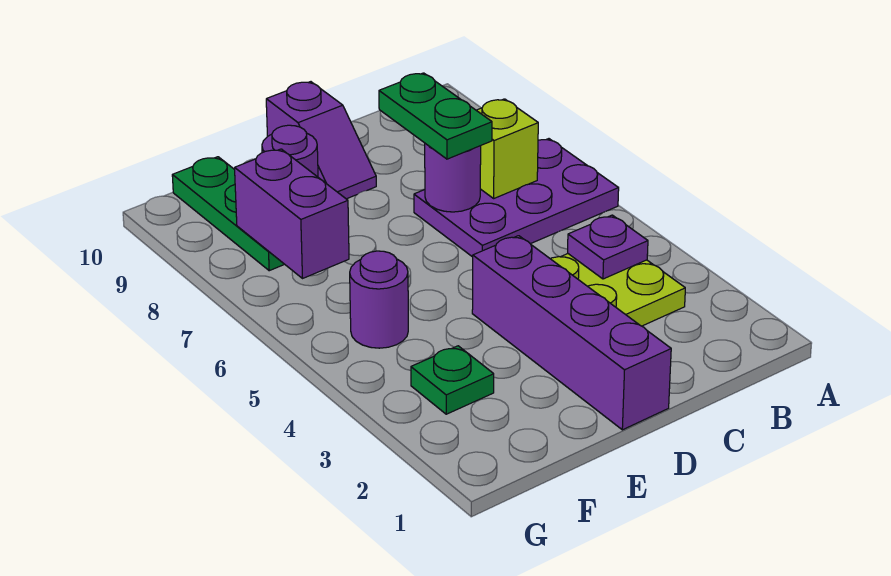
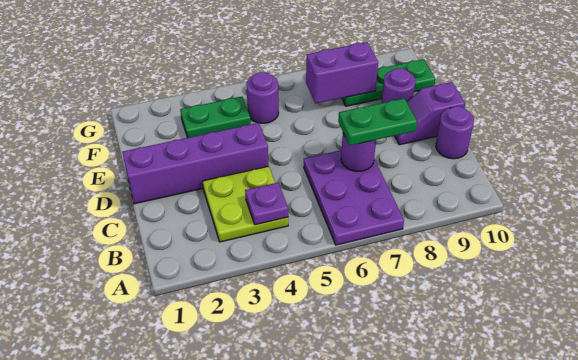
lime 1x1 brick [476,99,538,198] -> none
none -> purple 1x1 round brick [436,106,474,159]
green 1x1 plate [411,346,494,414] -> green 1x2 plate [180,97,251,138]

